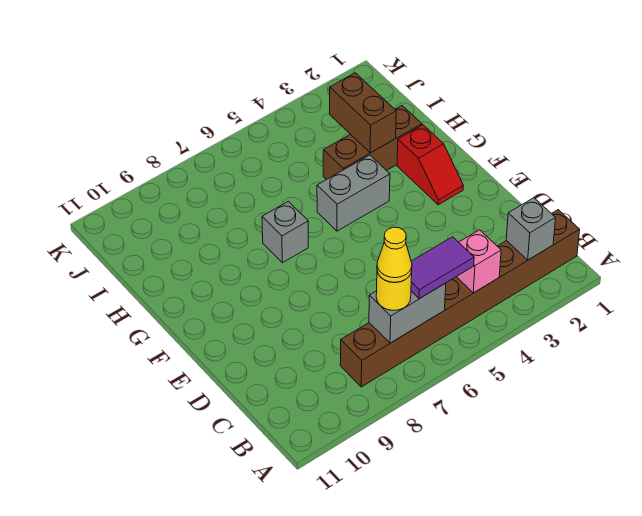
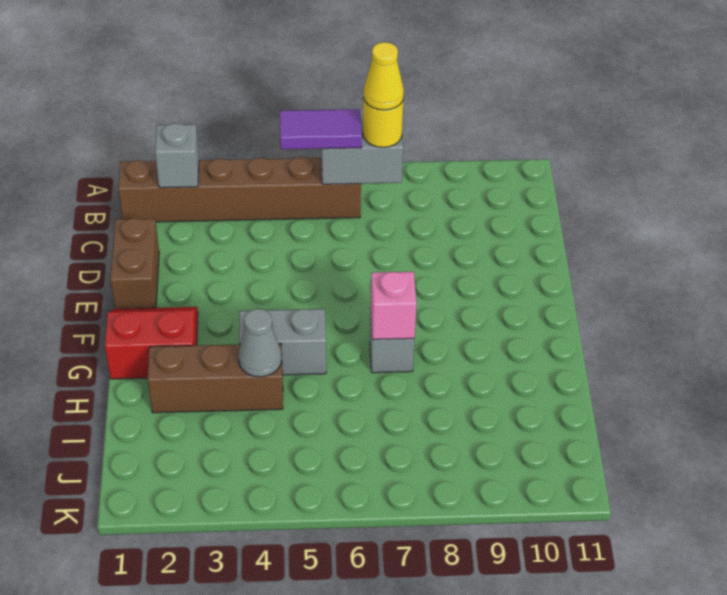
brown 1x8 brick [340,210,580,387] -> brown 1x6 brick [118,157,361,222]
pink 1x1 brick [457,230,501,293] -> pink 1x1 brick moved to [370,272,417,339]
red 1x2 slope [397,125,463,205] -> red 2x2 slope [105,307,198,379]
brown 1x2 brick [330,73,396,153] -> brown 1x2 brick moved to [110,218,159,309]
none -> grey 1x1 cone [238,309,282,377]

